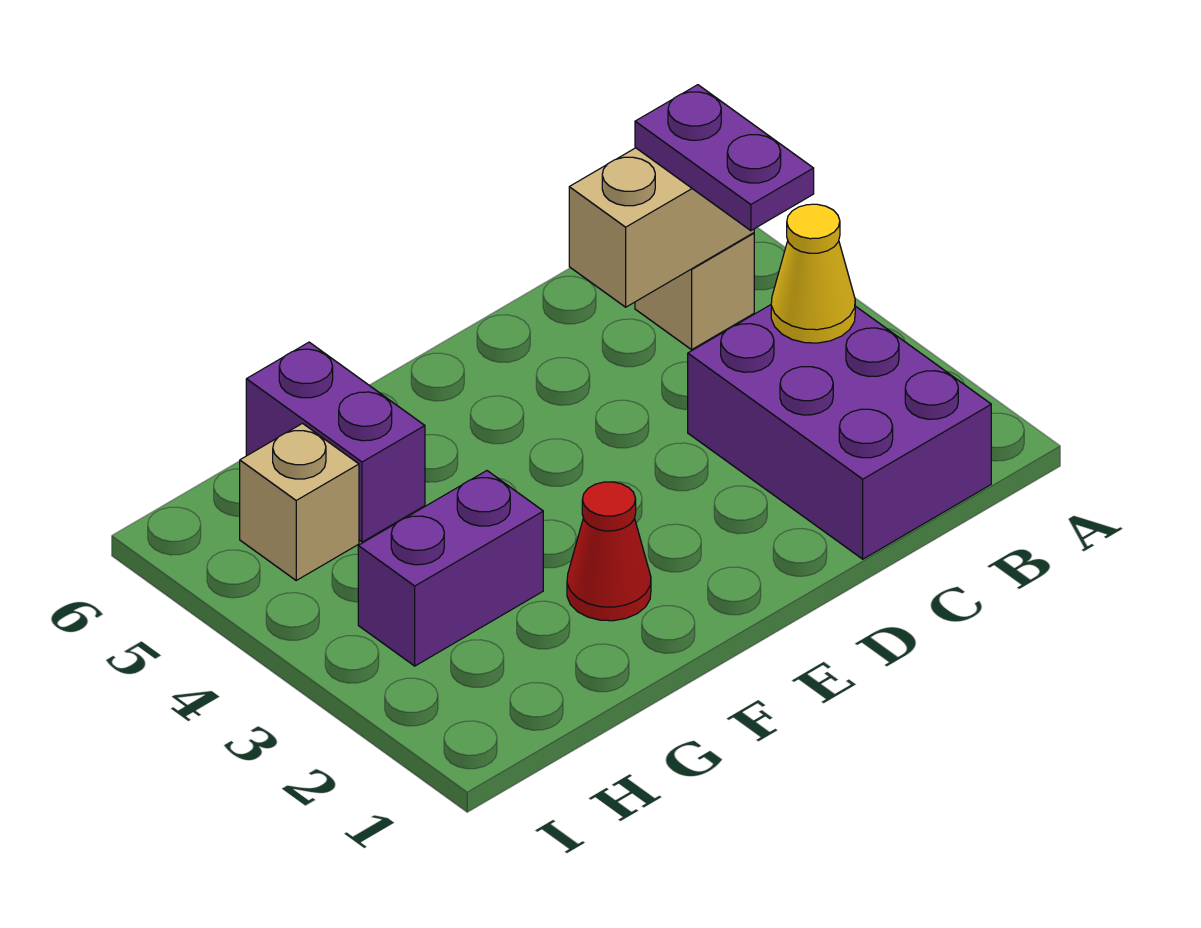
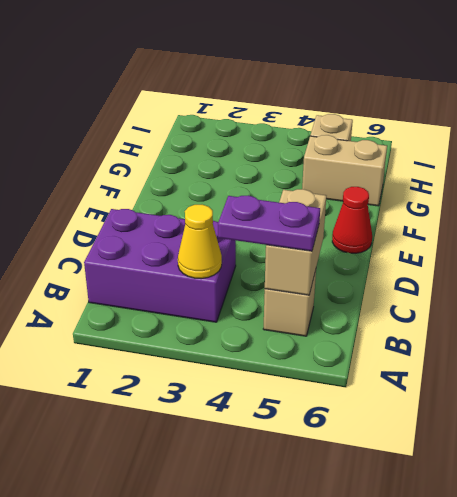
red 1x1 cone [567,482,651,621] -> red 1x1 cone moved to [332,187,372,253]
purple 1x2 brick [358,471,543,666] -> none
purple 1x2 brick [246,342,425,542] -> tan 1x2 brick [302,135,387,206]

